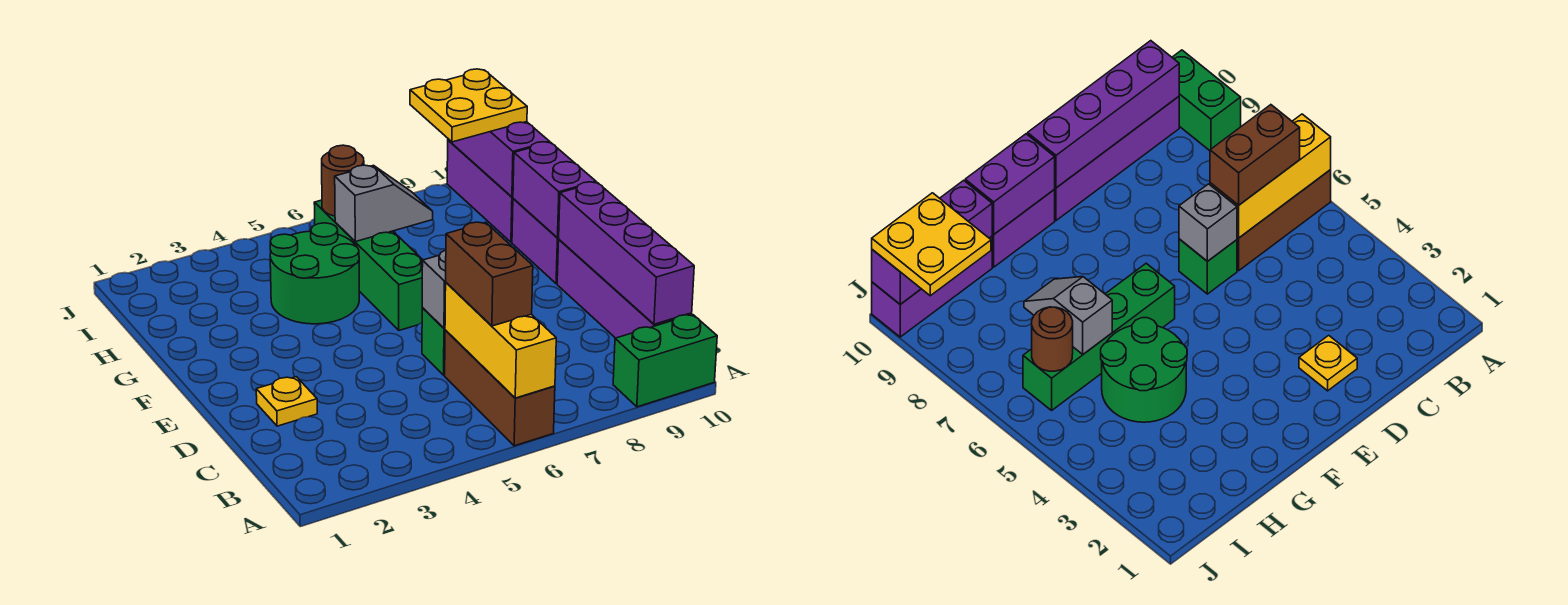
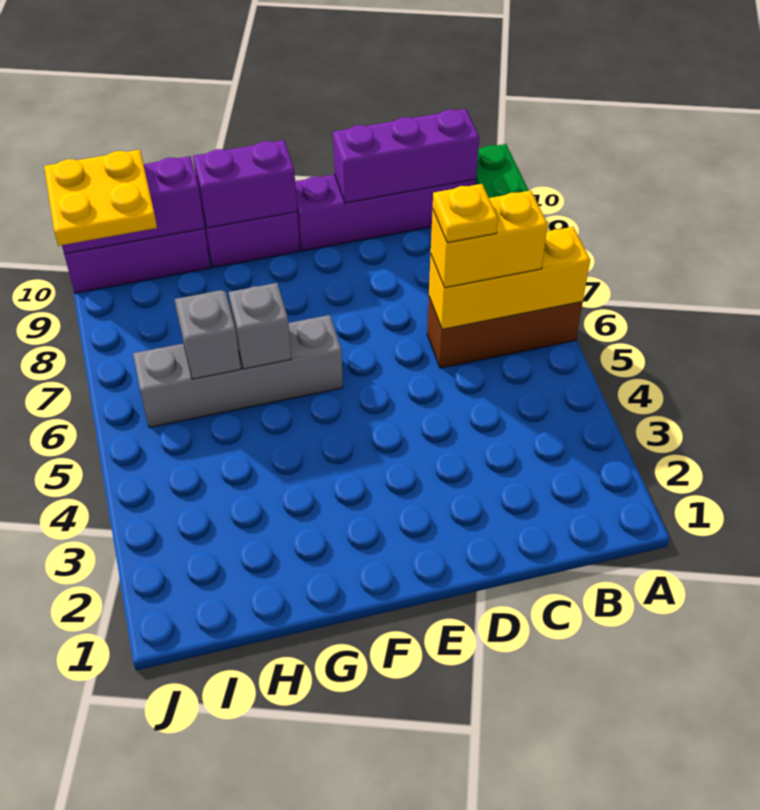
brown 1x2 brick [446,222,533,326] -> yellow 1x2 brick [431,190,548,288]
purple 1x4 brick [559,182,694,324] -> purple 1x3 brick [333,109,479,203]
yellow 1x1 plate [256,377,317,426] -> yellow 1x1 plate moved to [433,184,498,243]
green 1x1 brick [422,308,445,375] -> none
grey 1x1 brick [422,250,446,328] -> grey 1x1 brick moved to [229,283,291,369]
green 1x4 brick [314,200,423,330] -> grey 1x4 brick [133,315,343,427]
green 2x2 round brick [270,223,359,324] -> none
brown 1x1 round brick [322,145,364,216] -> none

